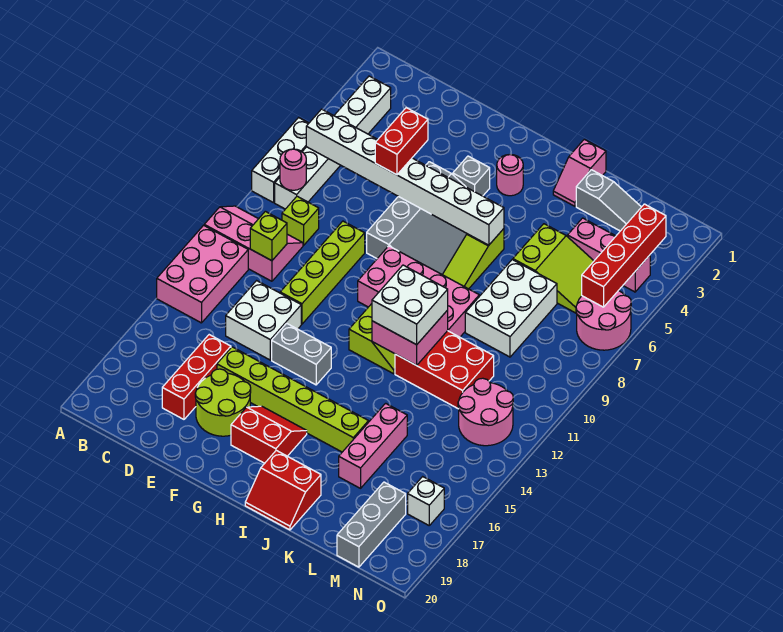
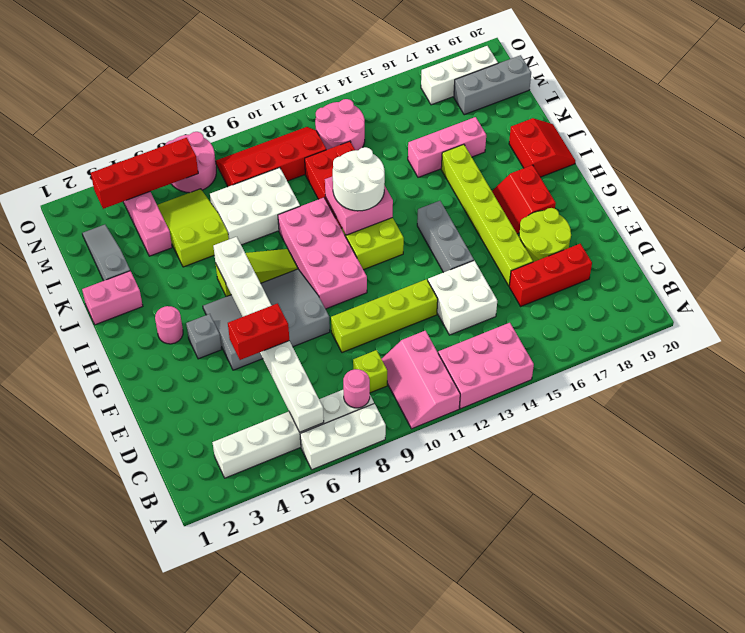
lime 1x1 brick [250,211,287,261] -> none
grey 1x2 brick [272,323,331,385] -> grey 1x3 brick [417,201,474,272]
white 2x2 brick [372,265,448,345] -> white 2x2 round brick [333,147,385,211]
pink 1x2 slope [553,139,606,206] -> pink 1x2 brick [82,271,143,325]
none -> red 2x4 slope [216,127,326,187]
white 1x1 brick [408,477,444,525] -> white 1x3 brick [421,46,498,105]

